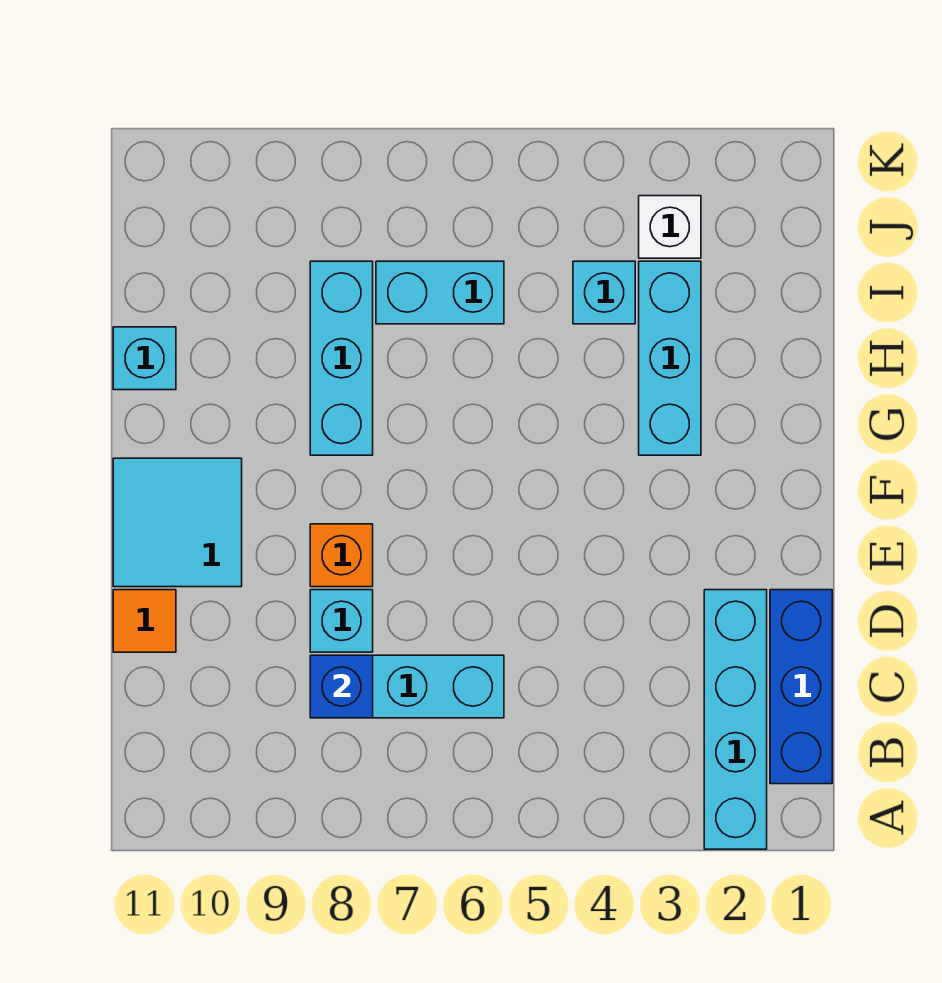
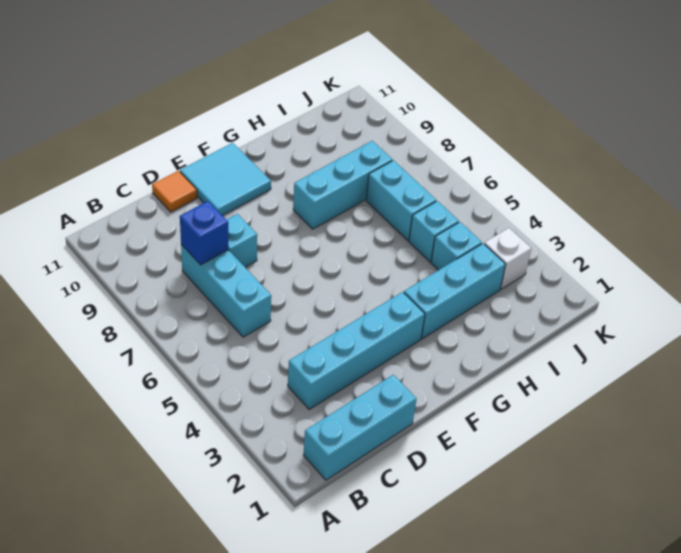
cyan 1x4 brick [704,590,767,849] -> cyan 1x4 brick moved to [288,292,425,409]
blue 1x3 brick [770,590,832,784] -> cyan 1x3 brick [304,375,416,480]
orange 1x1 brick [310,524,373,587] -> none
cyan 1x1 brick [113,327,176,390] -> cyan 1x1 brick moved to [409,201,459,262]

